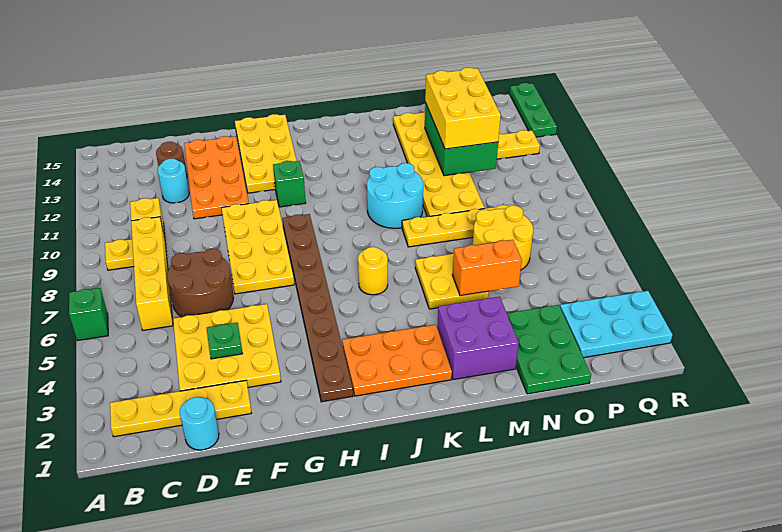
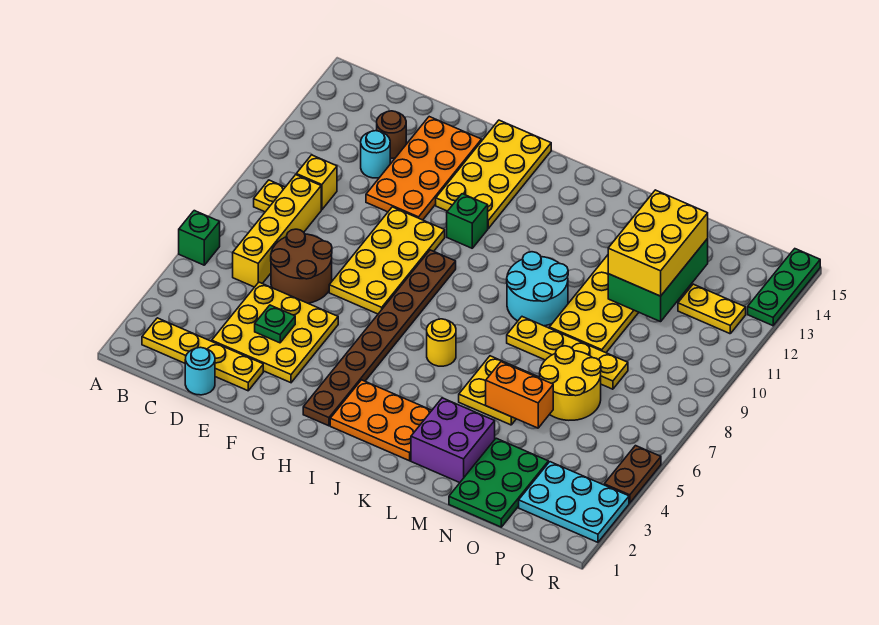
none -> brown 1x2 plate [604,446,661,503]

